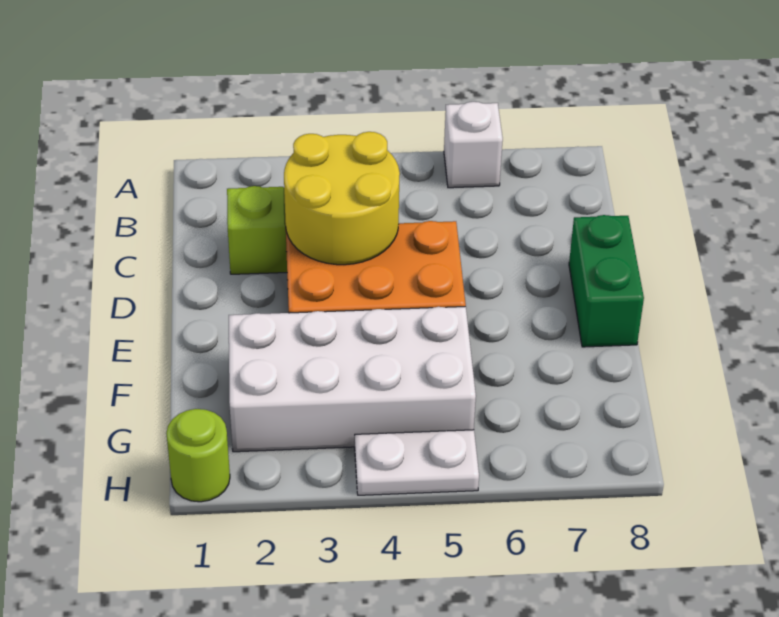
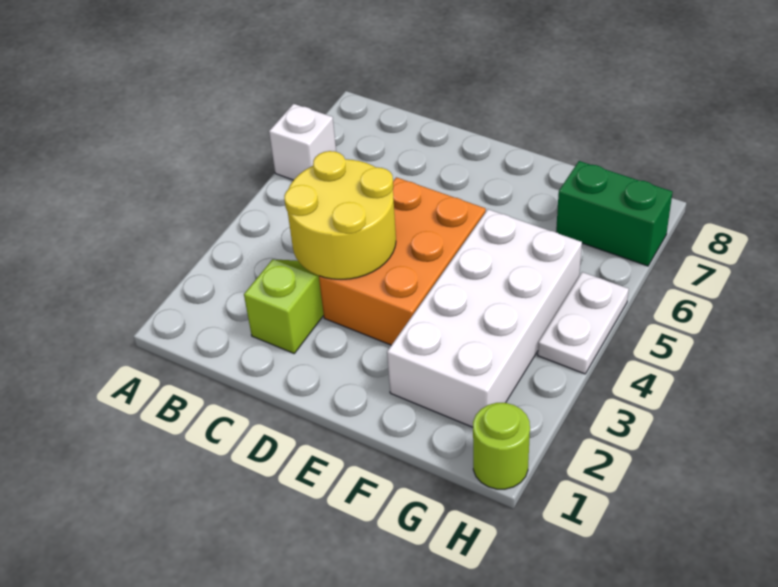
green 1x2 brick [569,215,644,347] -> green 1x2 brick moved to [556,161,673,266]

